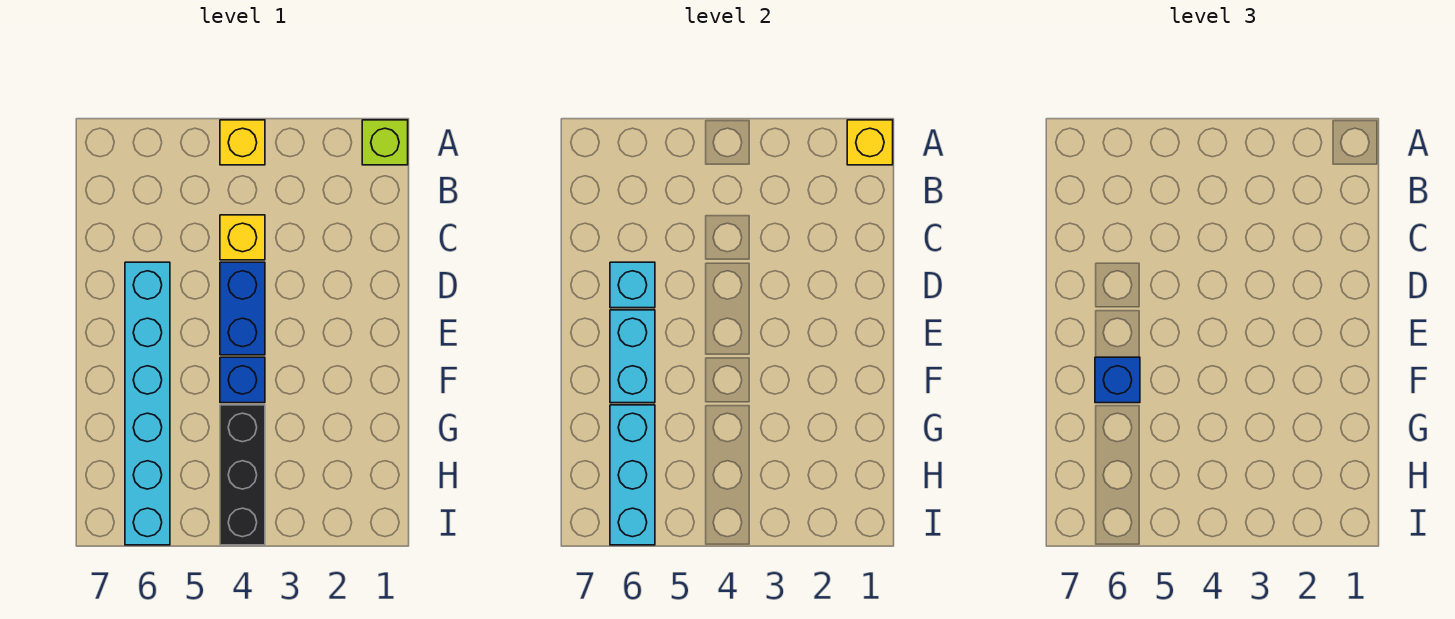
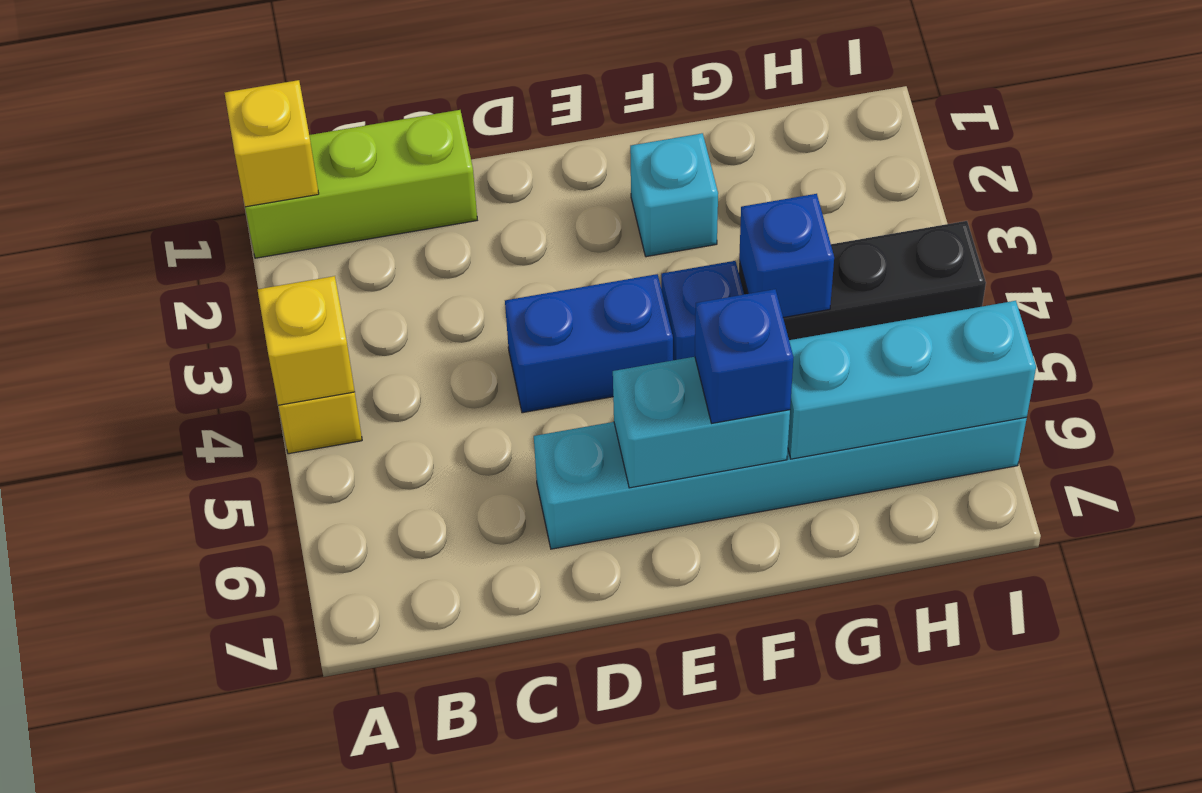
lime 1x1 brick [362,120,408,165] -> lime 1x3 brick [245,110,477,258]
yellow 1x1 brick [220,215,265,260] -> yellow 1x1 brick moved to [258,276,355,405]
cyan 1x1 brick [610,262,655,308] -> cyan 1x1 brick moved to [630,133,718,257]
none -> blue 1x1 brick [739,194,834,317]

